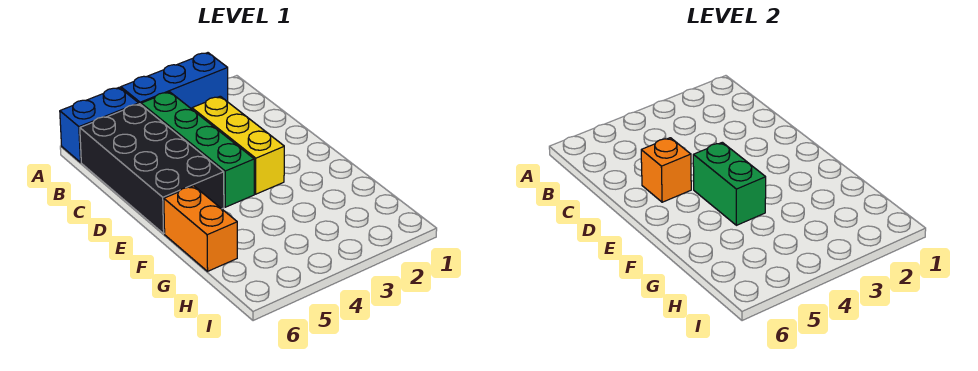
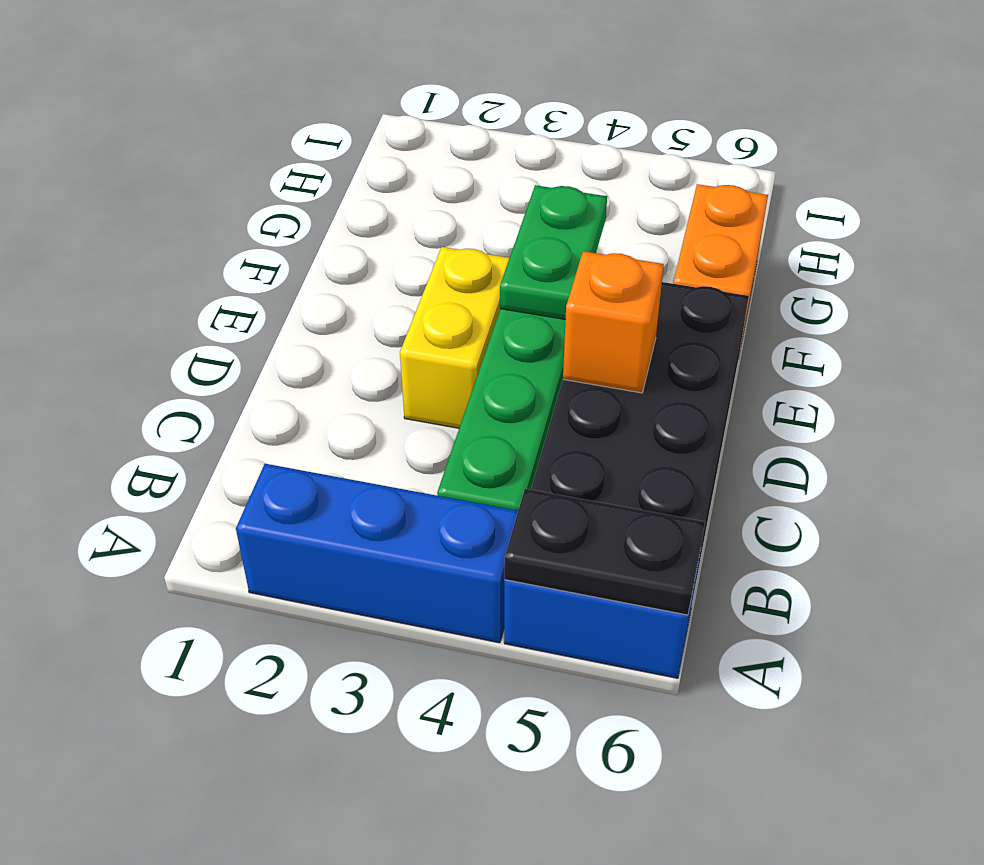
none -> black 1x2 plate [504,489,705,615]
yellow 1x3 brick [192,96,284,194] -> yellow 1x2 brick [400,247,509,428]
green 1x2 brick [693,142,766,225] -> green 1x2 plate [500,185,607,319]

